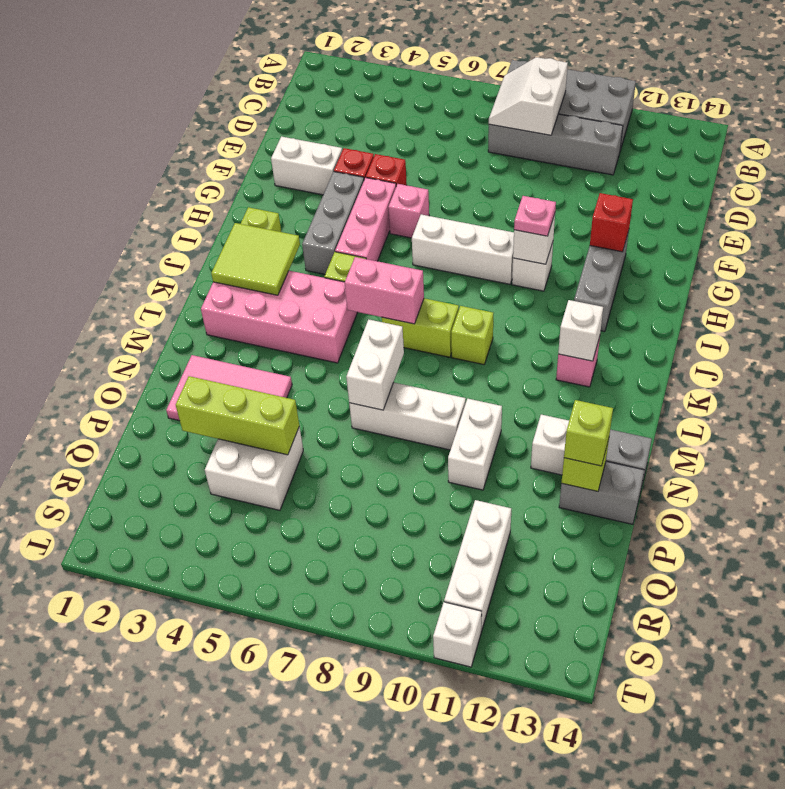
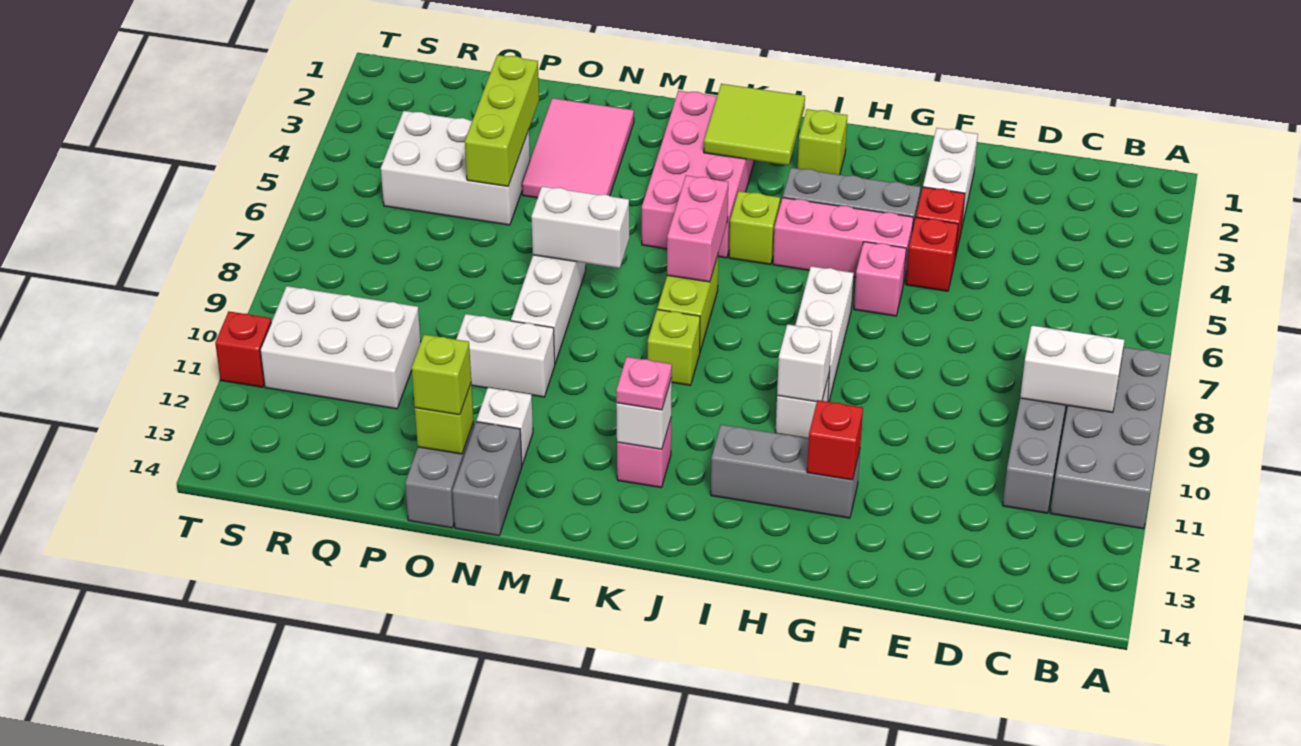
pink 1x1 plate [514,196,556,236] -> pink 1x1 plate moved to [616,357,672,410]
white 2x2 brick [205,426,303,510] -> white 2x3 brick [381,111,530,225]
white 1x3 brick [444,500,511,631] -> white 2x3 brick [260,286,421,409]
white 1x1 brick [433,602,482,667] -> red 1x1 brick [215,311,271,387]

